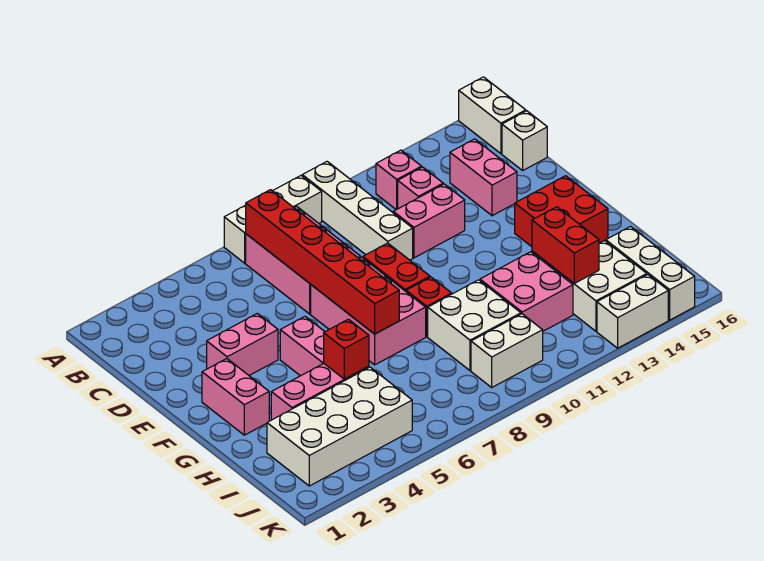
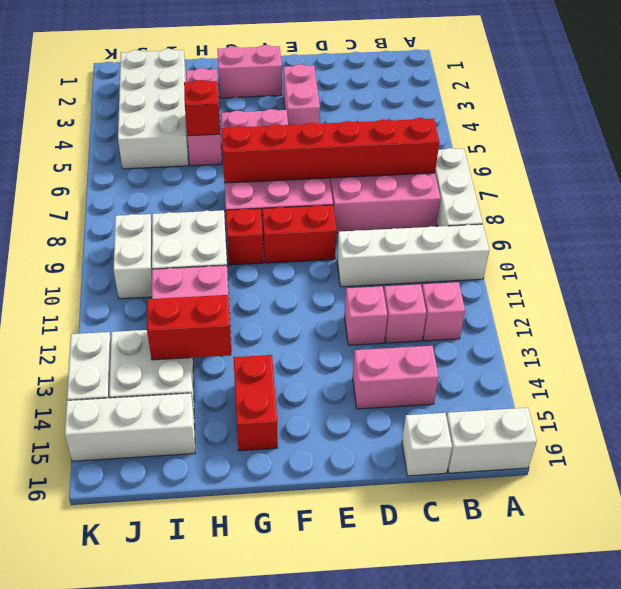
pink 1x2 brick [393,184,465,258] -> pink 1x1 brick [344,286,387,345]
red 2x2 brick [515,176,608,247] -> red 1x2 brick [233,355,278,451]

